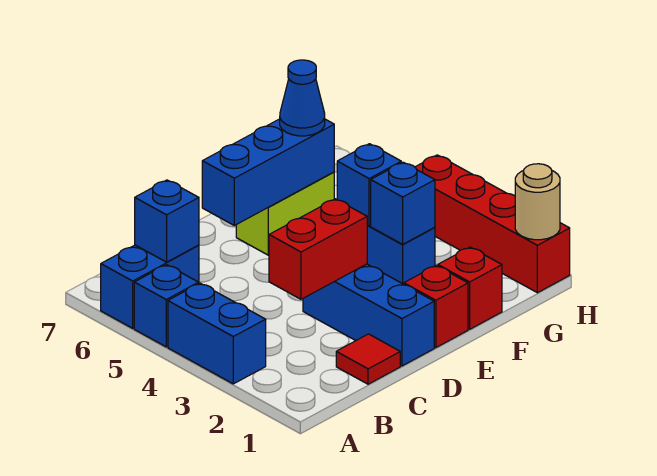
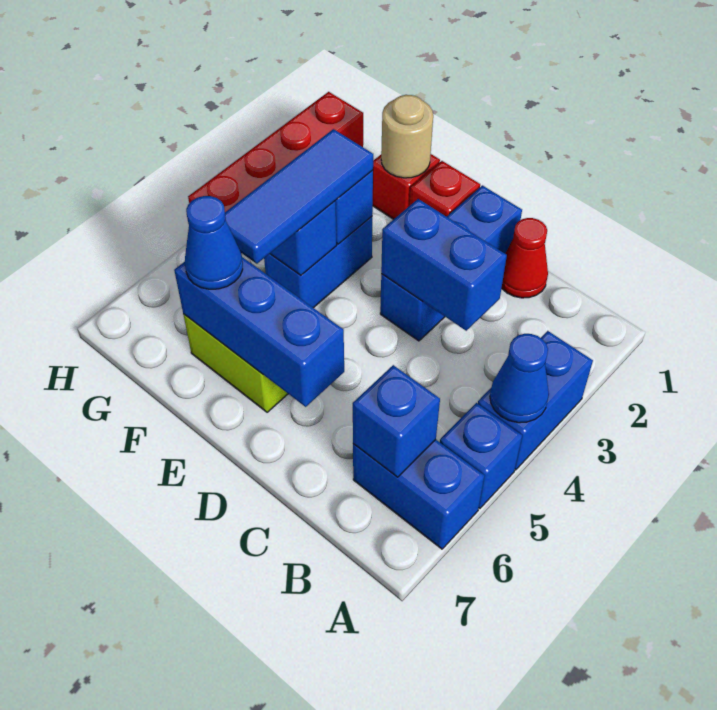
none -> blue 1x1 cone [490,334,549,423]
red 1x1 tile [336,334,400,384] -> red 1x1 cone [502,218,548,298]
red 1x2 brick [269,199,367,299] -> blue 1x2 brick [381,199,507,331]
none -> blue 1x3 tile [225,129,373,264]
tan 1x1 round brick [515,164,560,240] -> tan 1x1 round brick moved to [381,95,433,178]

